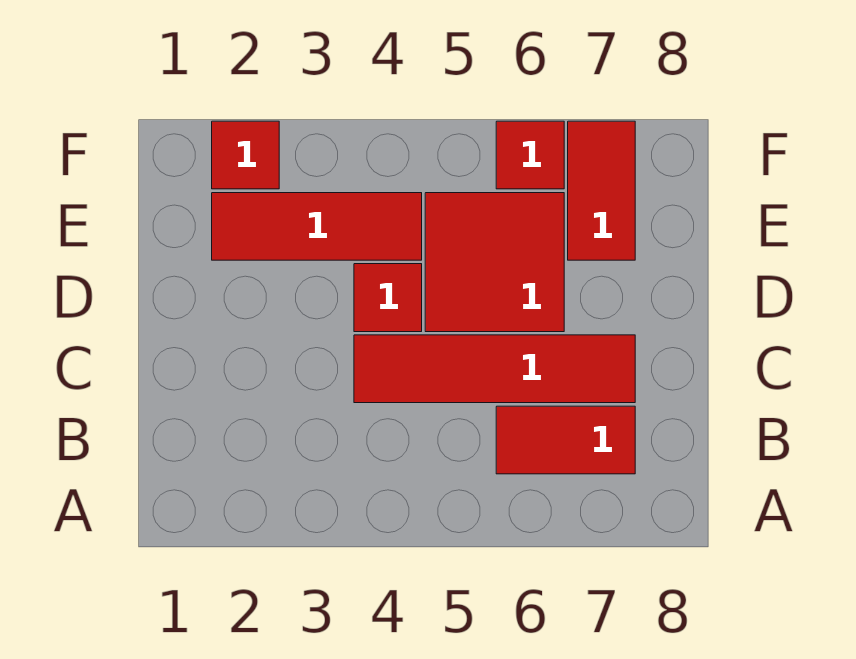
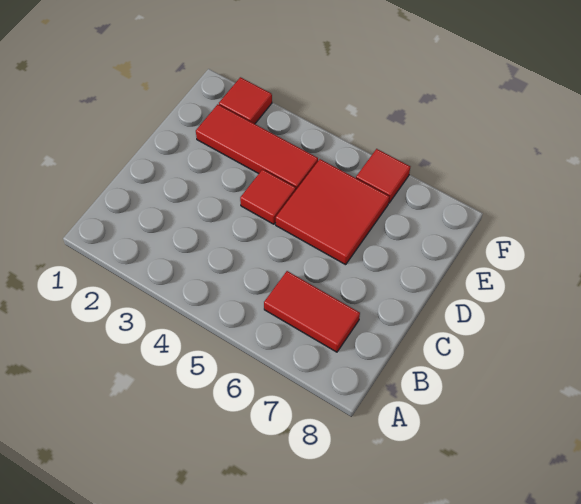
red 1x4 tile [354,335,635,403] -> none
red 1x2 tile [568,121,635,260] -> none

